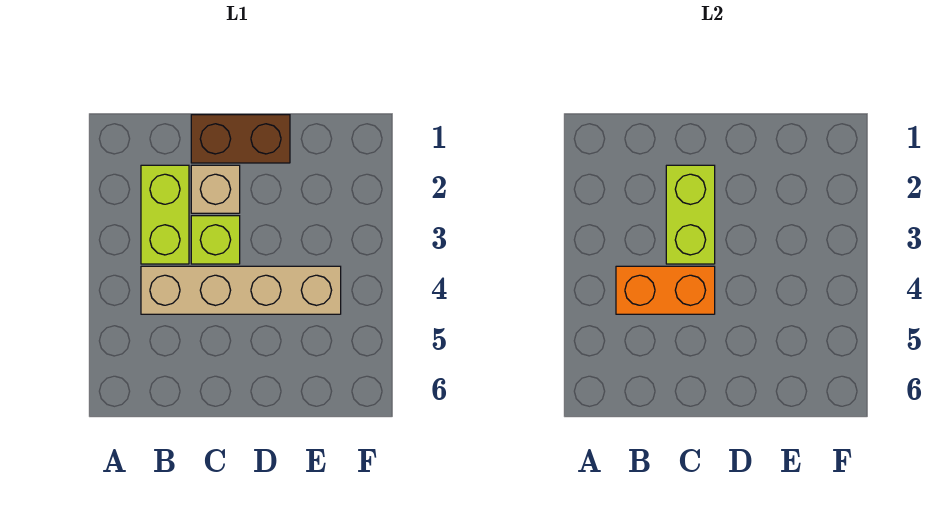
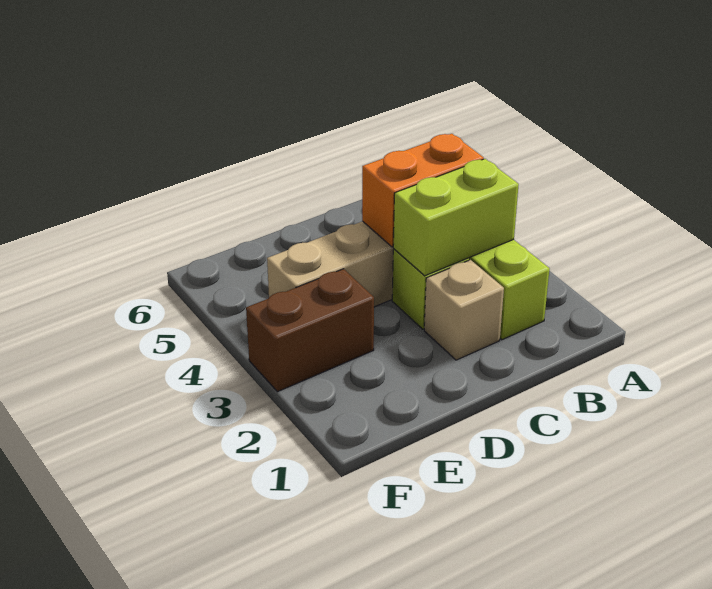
brown 1x2 brick [191,115,290,163] -> brown 1x2 brick moved to [246,269,374,392]
lime 1x2 brick [666,165,715,264] -> lime 1x2 brick turned to [393,159,519,276]

